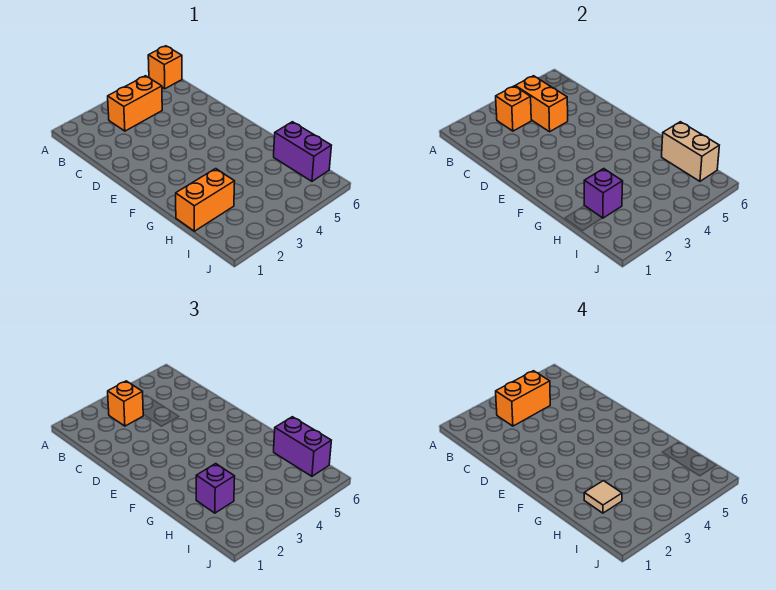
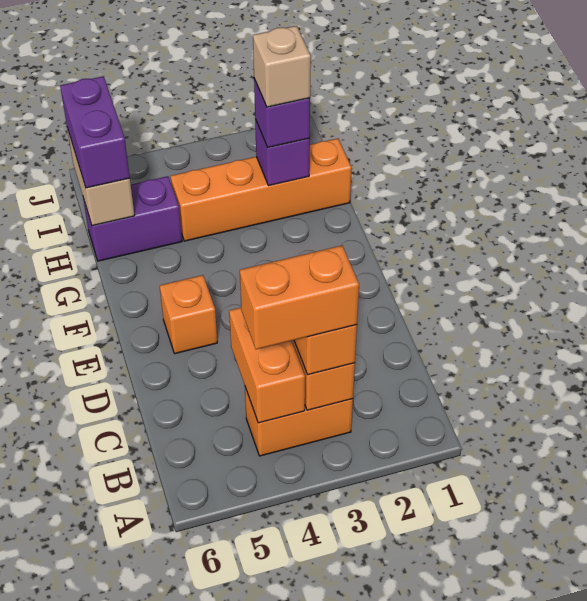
orange 1x1 brick [148,46,182,89] -> orange 1x1 brick moved to [160,275,217,354]
orange 1x2 brick [176,169,235,231] -> orange 1x4 brick [171,138,352,241]
tan 1x1 tile [584,481,622,513] -> tan 1x1 brick [253,26,311,107]
purple 1x2 brick [274,122,331,181] -> purple 1x2 brick turned to [83,176,182,261]

